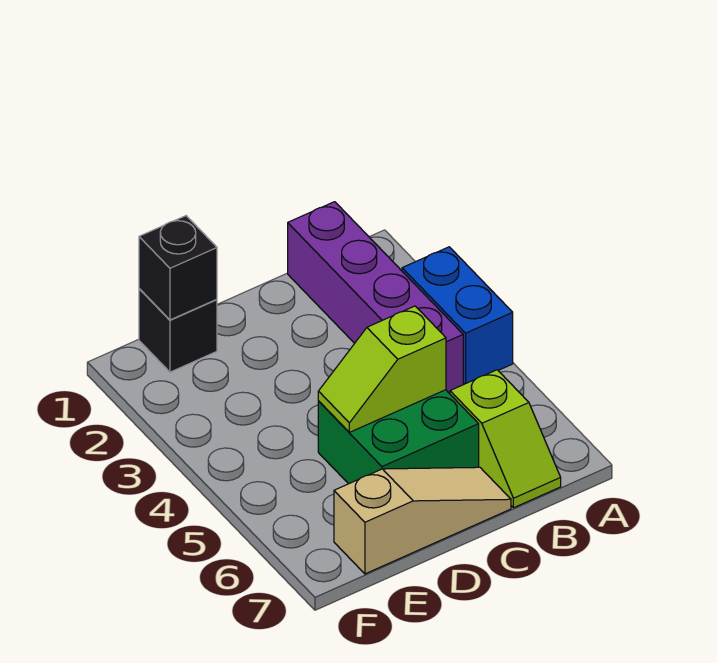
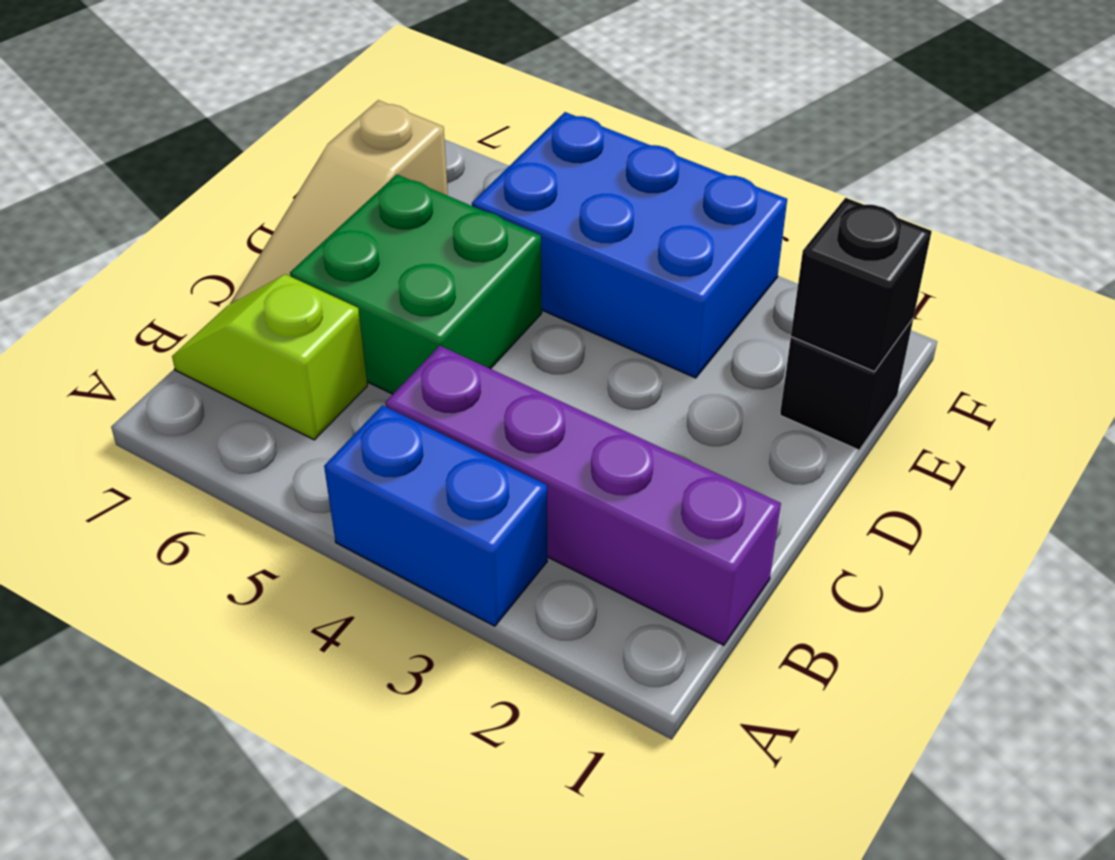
lime 1x2 slope [318,306,446,432] -> none
none -> blue 2x3 brick [472,112,787,378]

